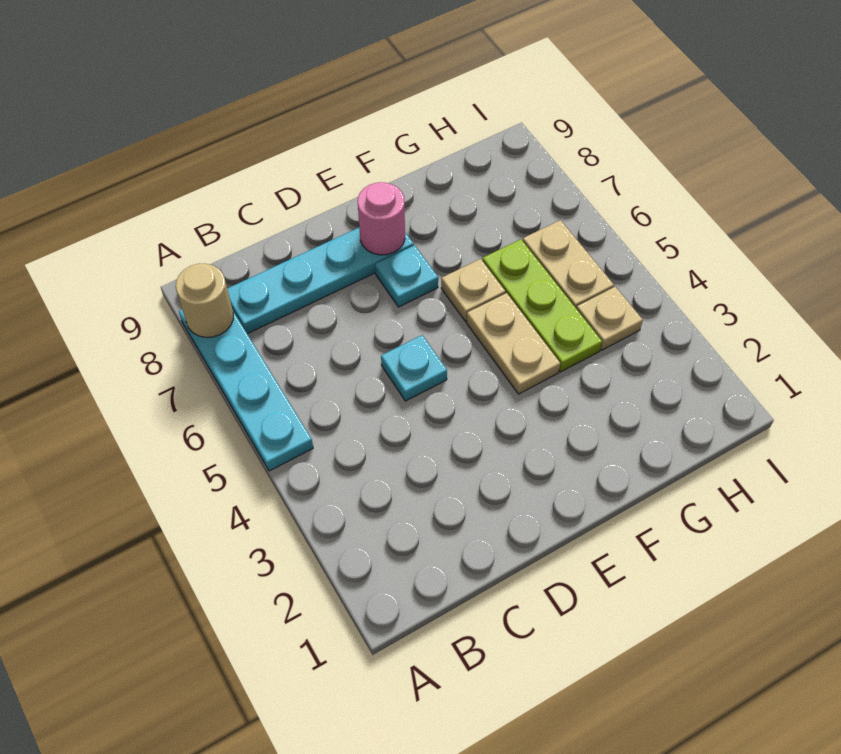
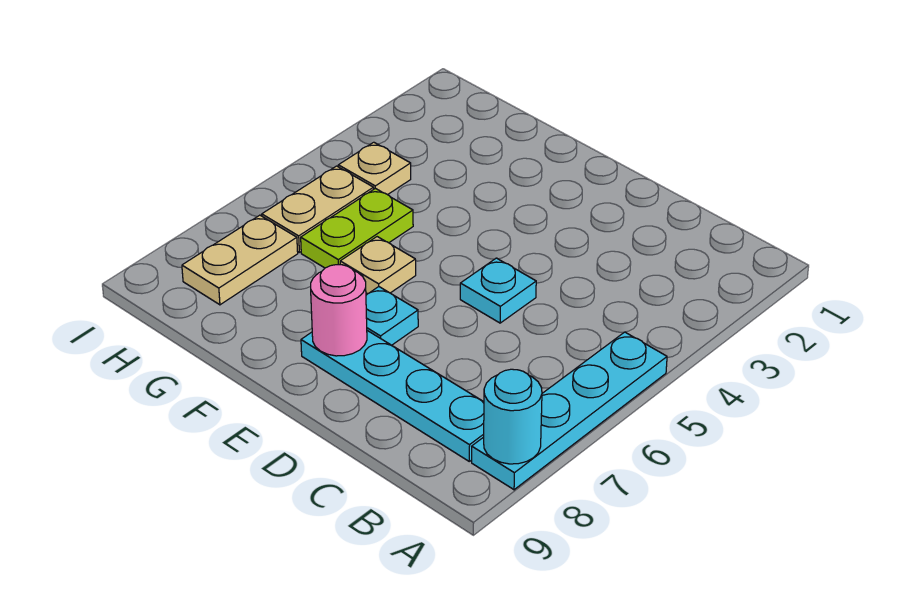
tan 1x1 round brick [176,264,233,337] -> cyan 1x1 round brick [484,369,542,464]
tan 1x2 plate [466,293,560,394] -> tan 1x2 plate moved to [182,215,298,305]
lime 1x3 plate [482,239,602,372] -> lime 1x2 plate [301,188,413,268]

